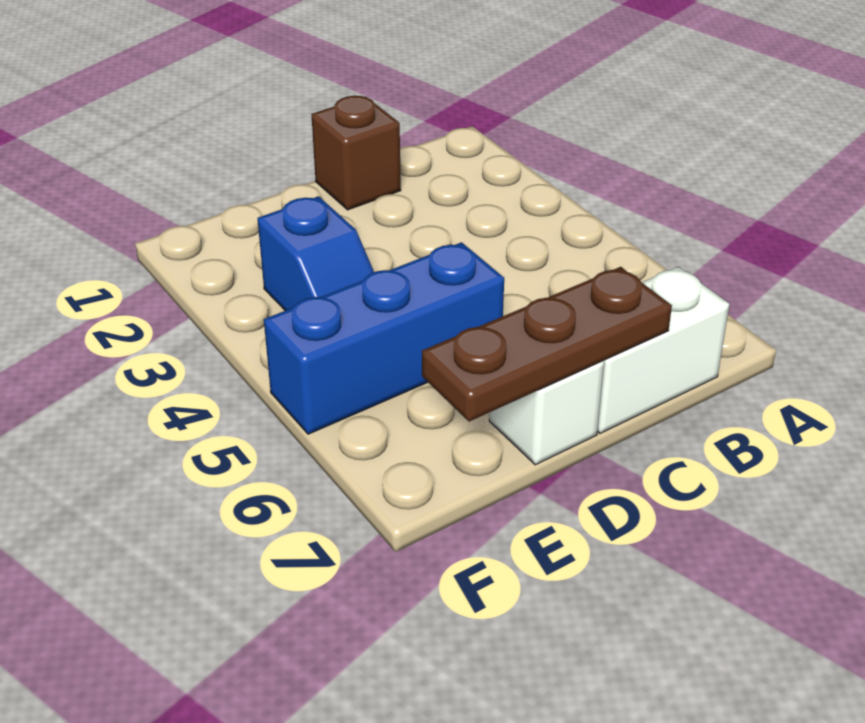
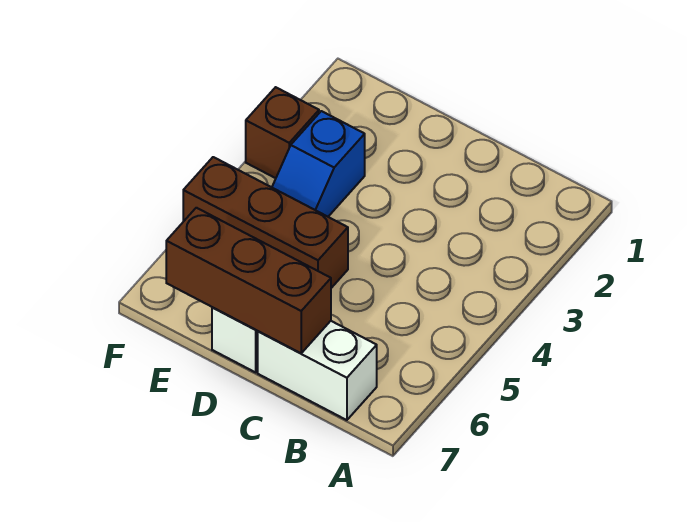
brown 1x1 brick [311,96,401,210] -> brown 1x1 brick moved to [246,87,319,178]
brown 1x3 plate [422,267,672,422] -> brown 1x3 brick [166,208,331,353]
blue 1x3 brick [264,242,504,434] -> brown 1x3 brick [183,157,348,288]

